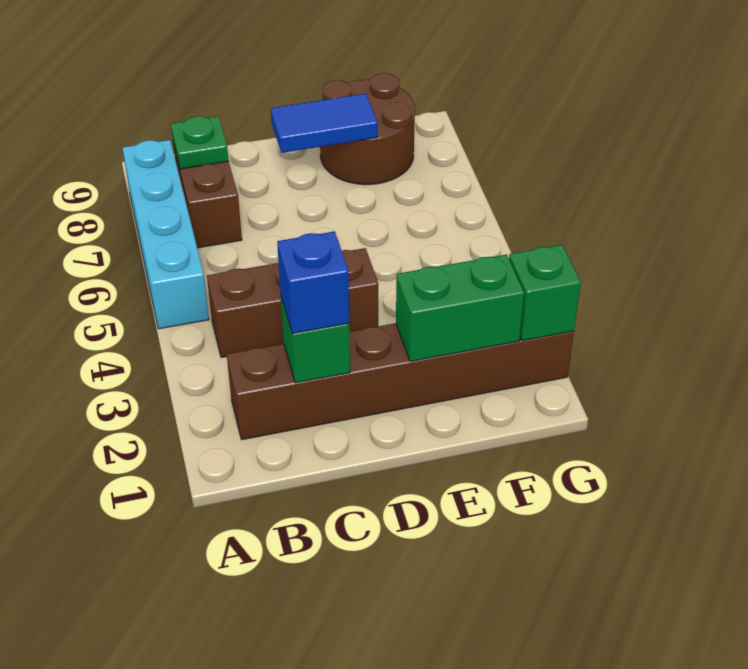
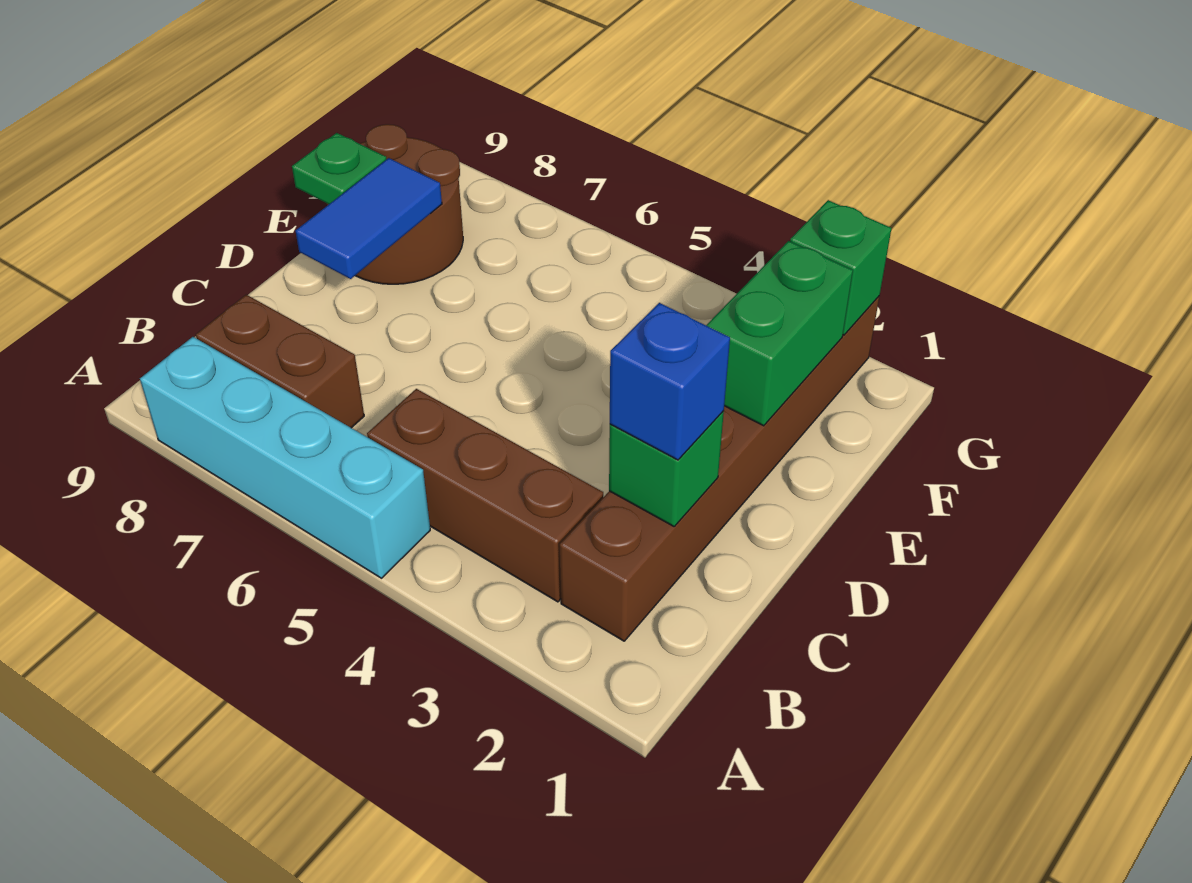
brown 1x3 brick [207,248,378,358] -> brown 1x3 brick turned to [367,389,603,602]
green 1x1 plate [171,116,229,169] -> green 1x1 plate moved to [292,133,387,204]

